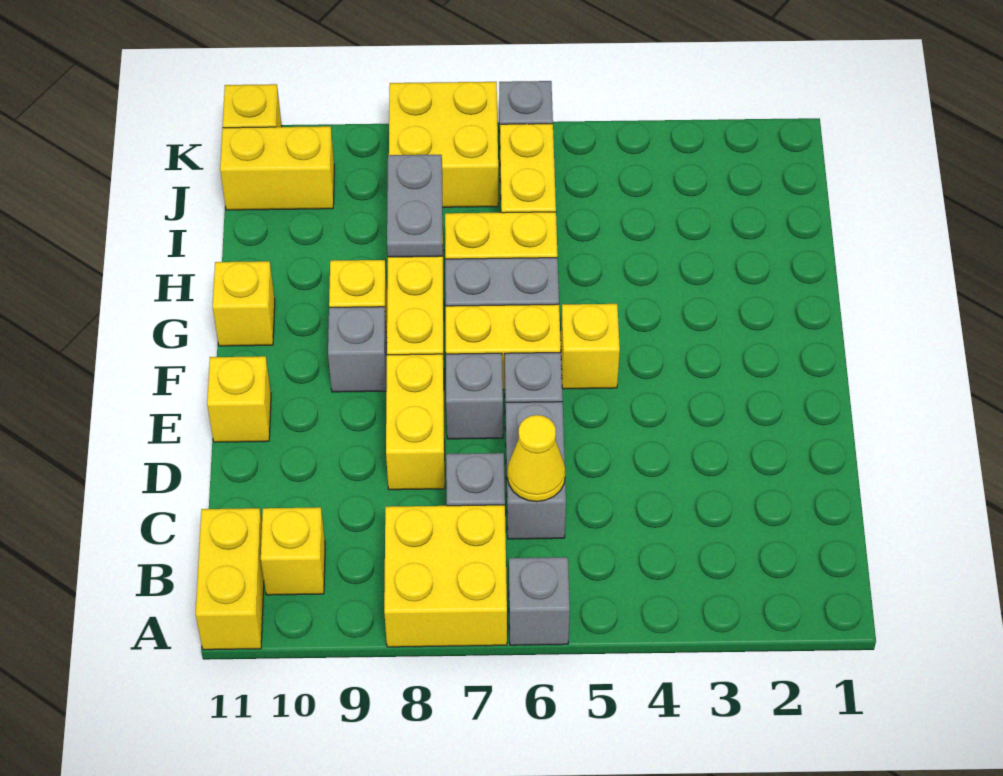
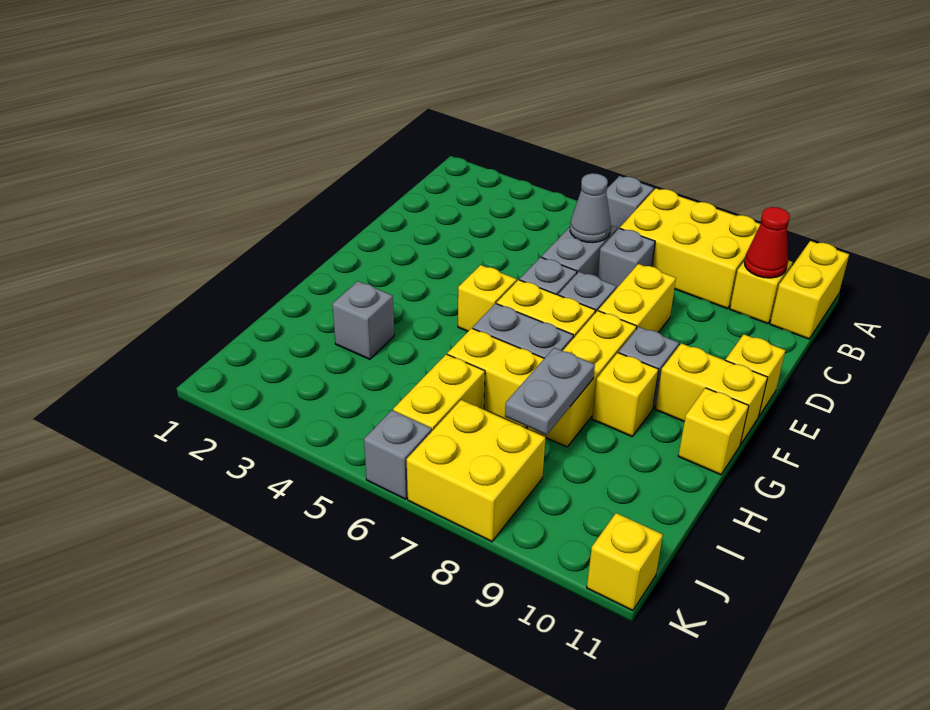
yellow 2x2 brick [384,505,507,647] -> yellow 2x3 brick [620,188,760,309]
none -> red 1x1 cone [744,207,790,278]
yellow 1x1 cone [507,415,565,502] -> grey 1x1 cone [570,173,611,243]
none -> grey 1x1 brick [332,281,394,359]
yellow 1x2 brick [220,126,334,210] -> yellow 1x2 brick moved to [655,343,767,445]

